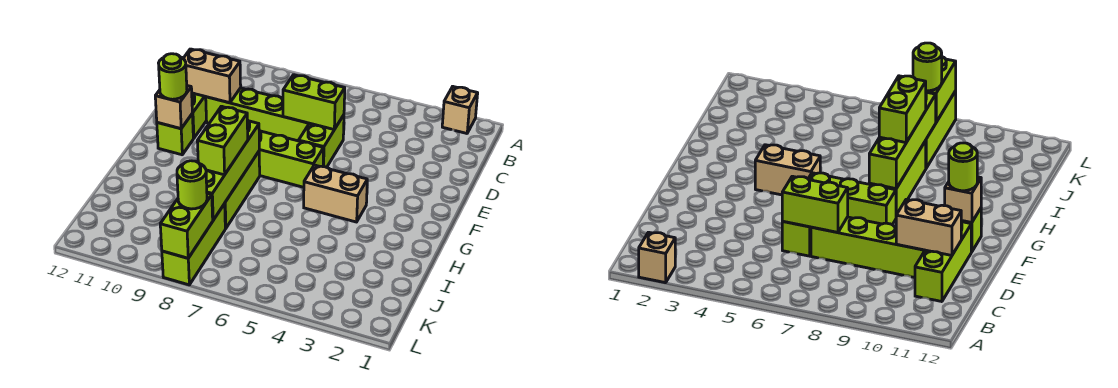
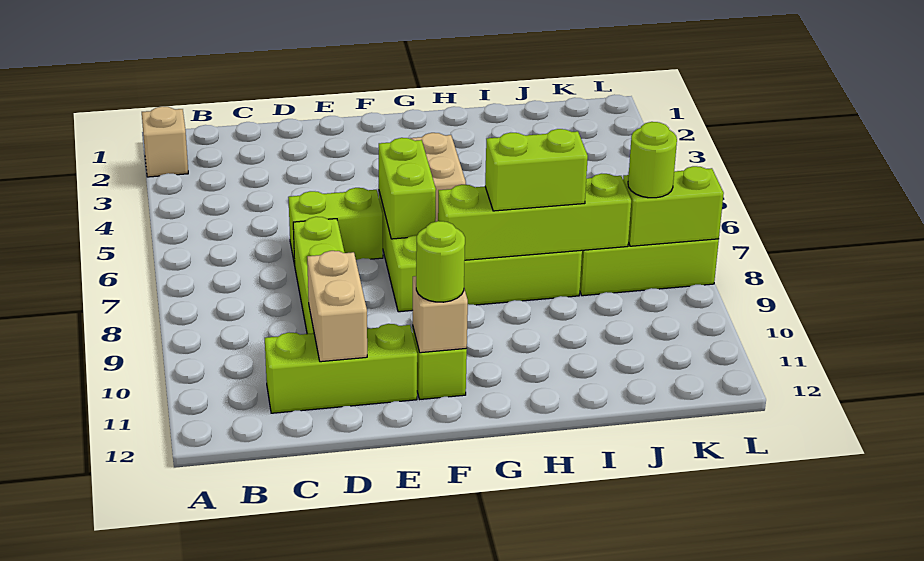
lime 1x2 brick [283,75,345,129] -> lime 1x2 brick moved to [379,138,436,239]

